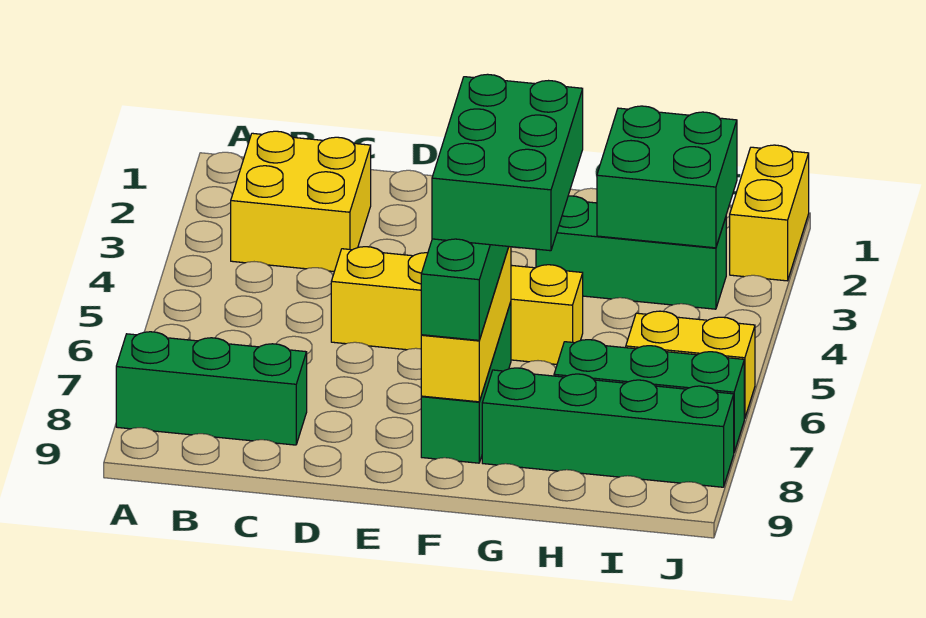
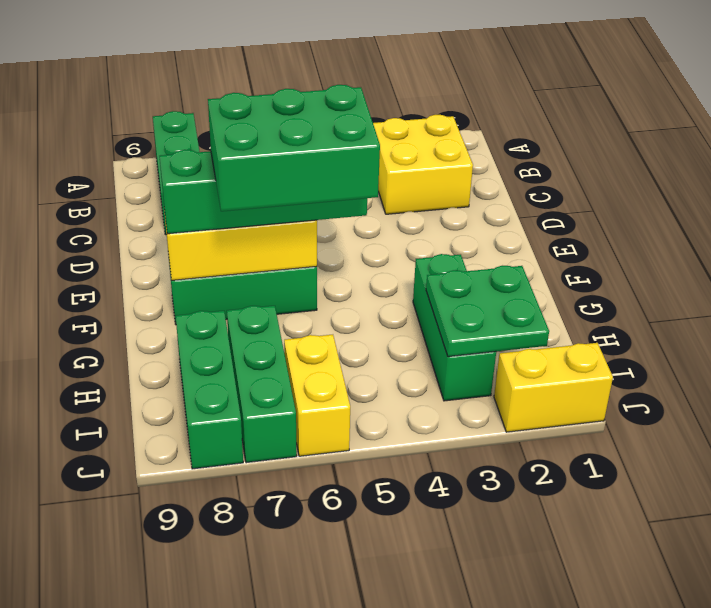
yellow 1x4 brick [331,247,583,364] -> none
green 1x4 brick [482,368,734,487] -> green 1x3 brick [176,311,243,469]
green 2x2 brick [597,106,737,248] -> green 2x2 plate [426,266,549,357]

